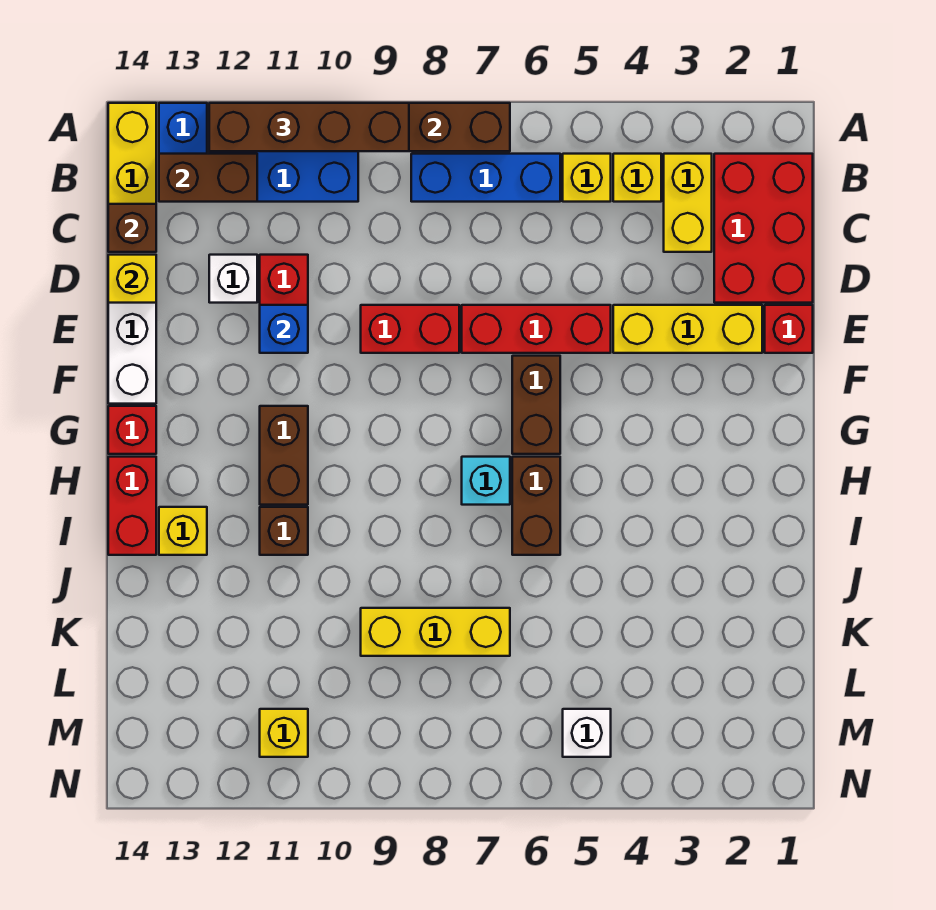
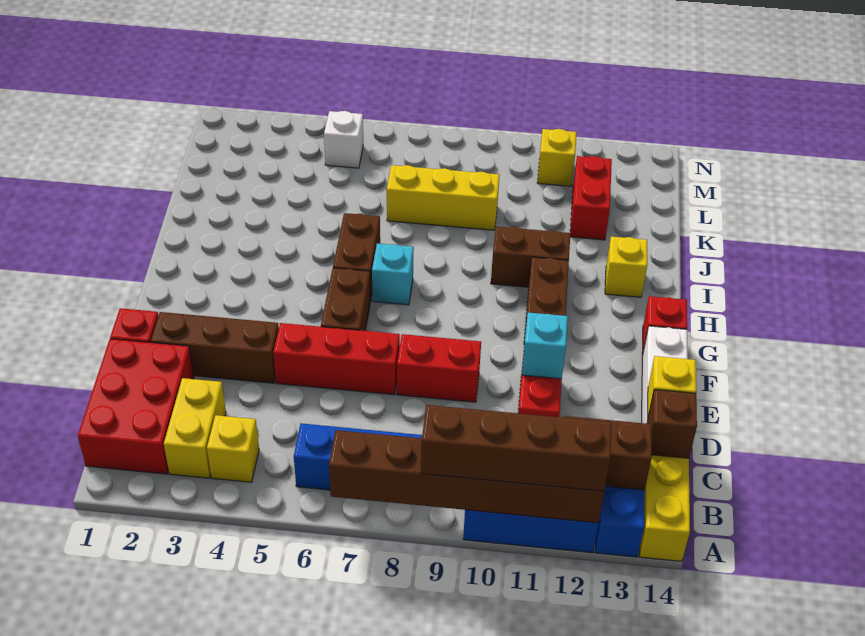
yellow 1x1 brick [563,154,611,202] -> none
white 1x1 brick [209,255,257,303] -> none
yellow 1x3 brick [613,305,762,353] -> brown 1x3 brick [151,312,279,383]
blue 1x1 brick [260,305,308,353] -> cyan 1x1 brick [522,312,568,379]
red 1x2 brick [108,457,156,555] -> red 1x2 brick moved to [570,156,612,240]
brown 1x1 brick [260,507,308,555] -> brown 1x2 brick [491,226,570,287]

